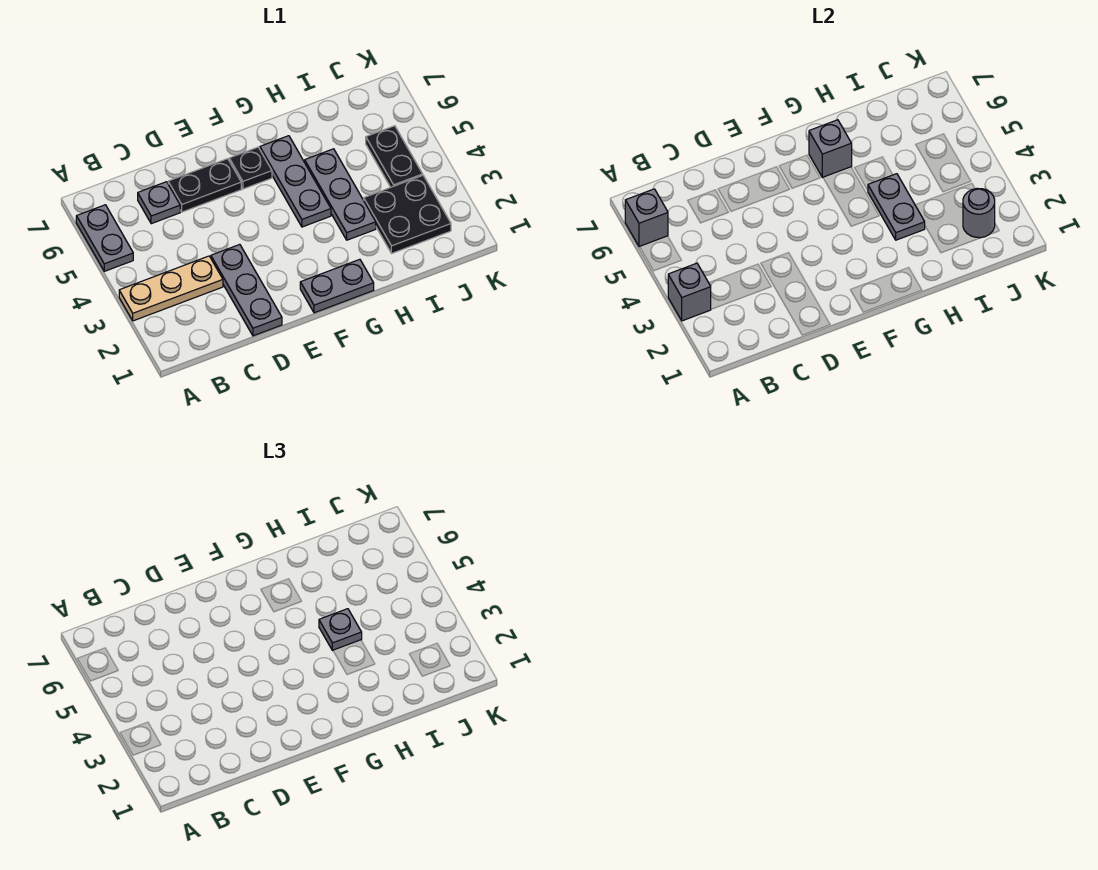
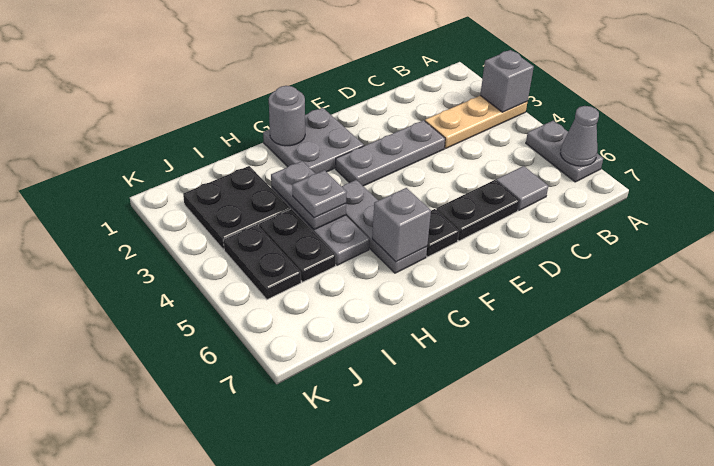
grey 1x1 brick [625,189,668,247] -> grey 1x1 cone [560,106,599,166]
grey 1x1 plate [138,182,180,224] -> grey 1x1 tile [496,166,548,210]
grey 1x3 plate [211,244,282,336] -> grey 1x3 plate turned to [336,120,445,186]
grey 1x2 plate [300,259,374,313] -> grey 2x2 plate [263,108,364,174]
none -> black 1x2 plate [259,209,336,282]
grey 1x1 round brick [963,188,995,238] -> grey 1x1 round brick moved to [269,86,305,146]

